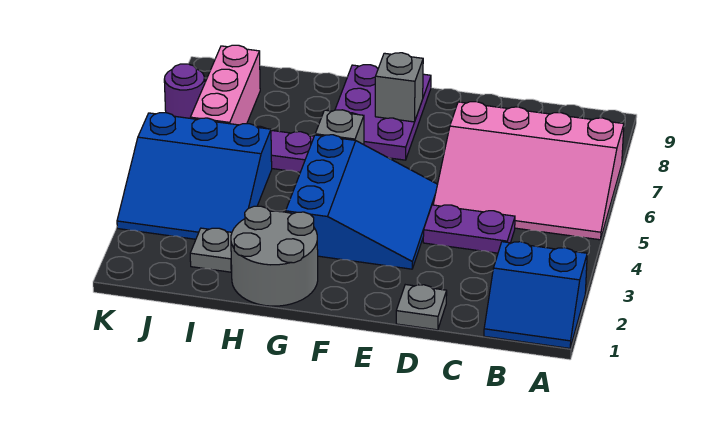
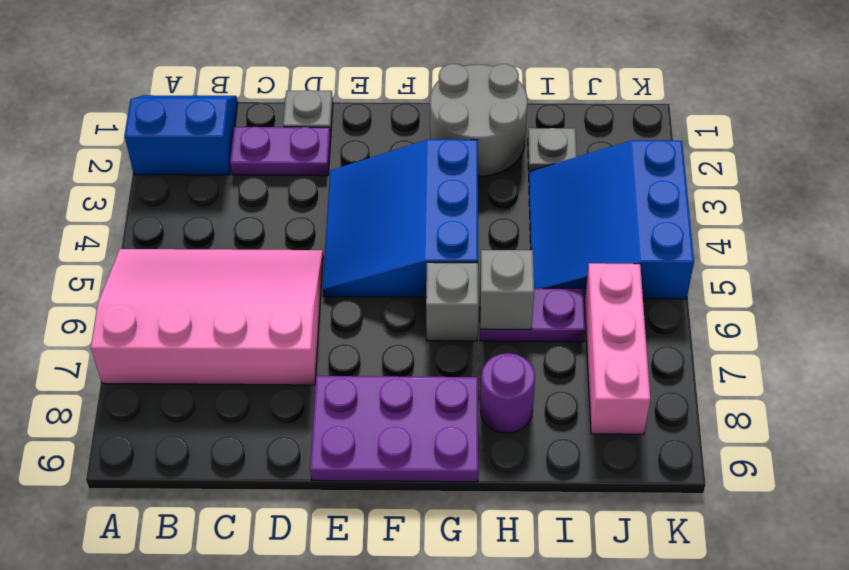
purple 1x2 plate [423,205,515,253] -> purple 1x2 plate moved to [230,127,331,176]
purple 2x3 plate [335,65,431,160] -> purple 2x3 plate turned to [310,376,478,482]
grey 1x1 brick [375,53,423,122] -> grey 1x1 brick moved to [480,250,534,329]
blue 3x3 slope [117,113,272,239] -> blue 3x3 slope turned to [529,140,694,299]
purple 1x1 round brick [164,64,205,118] -> purple 1x1 round brick moved to [480,353,535,433]

